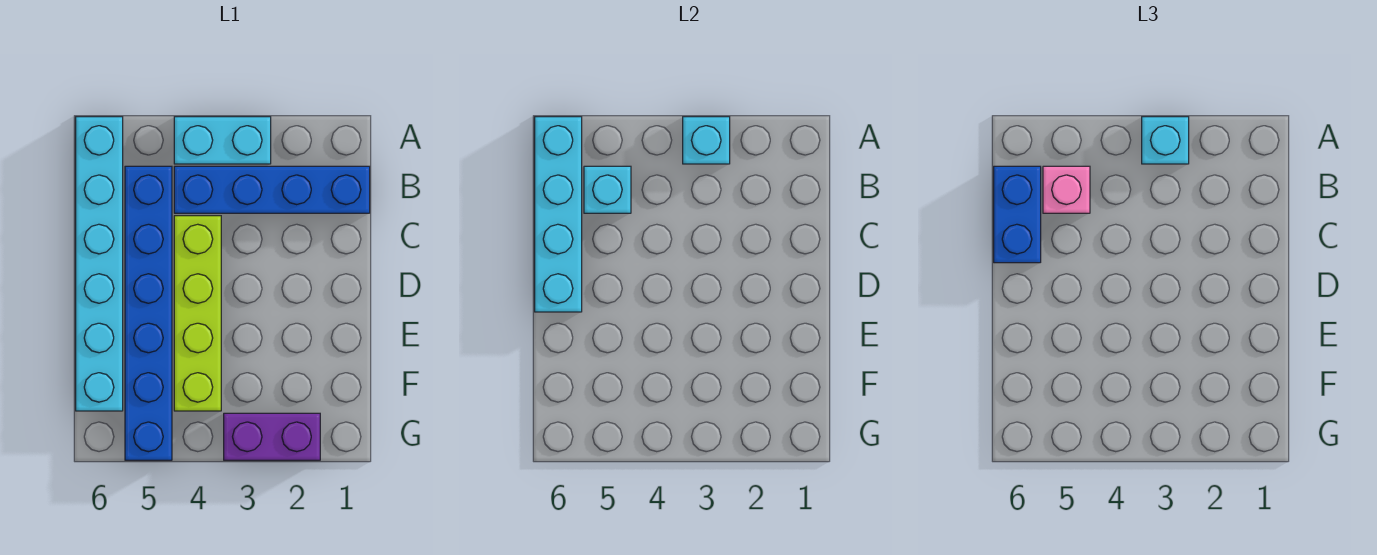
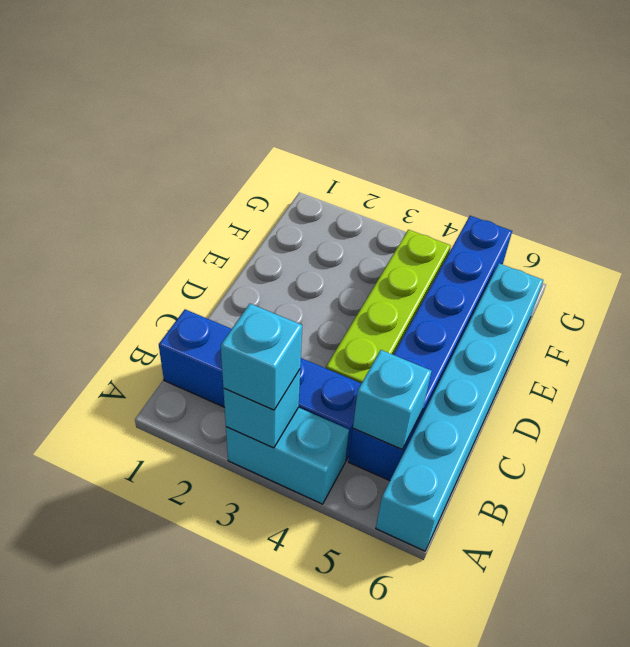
cyan 1x4 brick [535,117,582,312] -> none
pink 1x1 brick [1043,166,1090,213] -> none
blue 1x2 brick [994,166,1041,263] -> none
purple 1x2 brick [224,413,320,460] -> none

